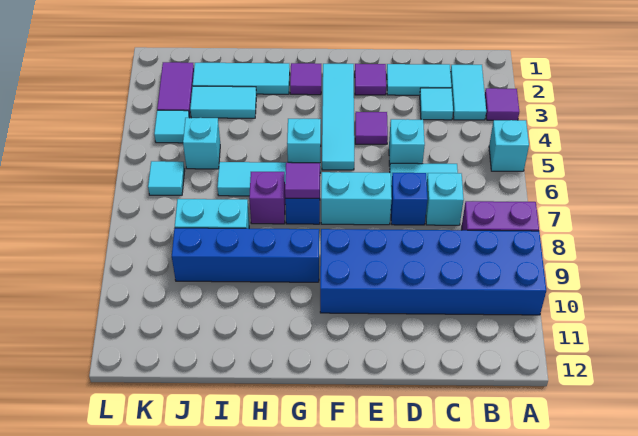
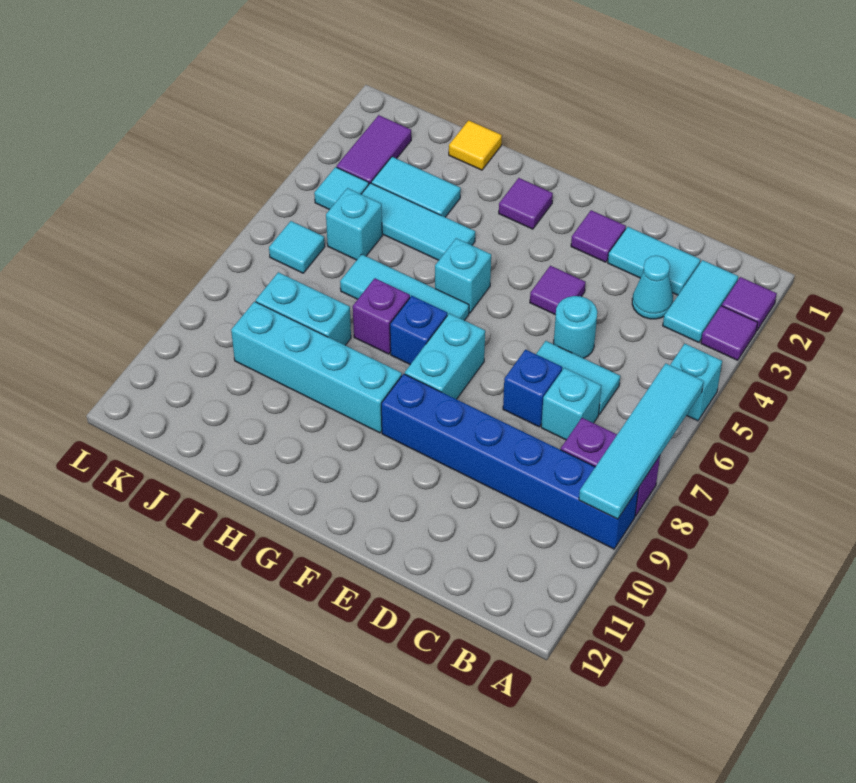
blue 2x6 brick [320,229,546,315] -> blue 1x6 brick [381,374,639,549]
cyan 1x1 tile [420,88,453,120] -> cyan 1x1 cone [632,256,673,319]
cyan 1x1 brick [389,119,425,166] -> cyan 1x1 round brick [554,296,597,358]
cyan 1x2 brick [321,172,392,225] -> cyan 1x2 brick turned to [405,313,485,399]
cyan 1x4 tile [322,64,354,170] -> cyan 1x4 tile moved to [579,363,704,519]
purple 1x1 tile [285,163,320,198] -> purple 1x1 tile moved to [722,277,777,331]
blue 1x4 brick [172,228,319,282] -> cyan 1x4 brick [231,302,402,433]
cyan 1x3 tile [193,63,290,94] -> cyan 1x3 tile moved to [362,183,475,260]
none -> yellow 1x1 tile [449,120,502,170]

